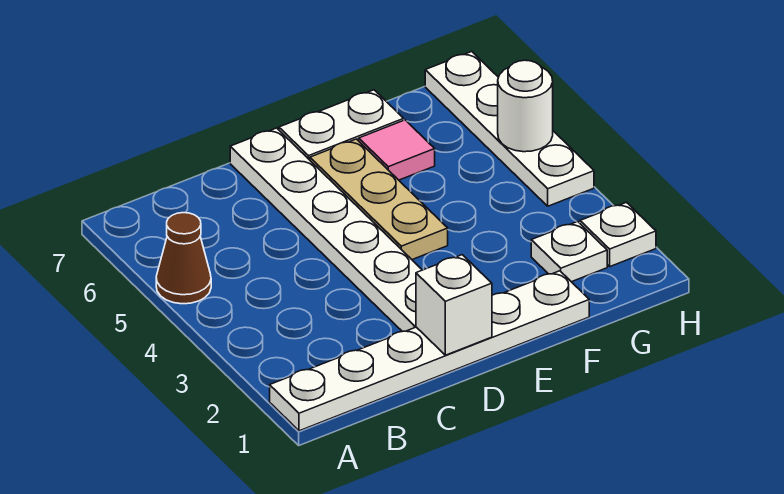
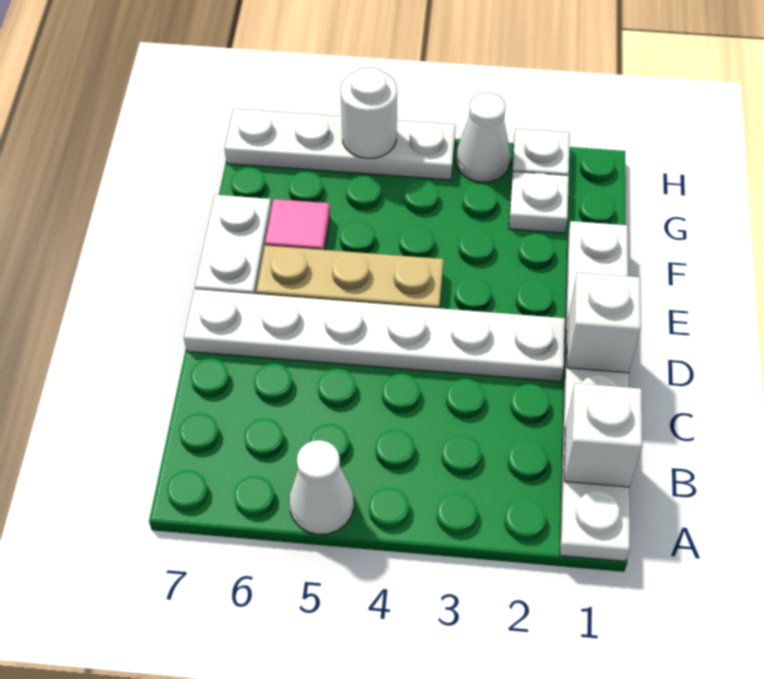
brown 1x1 cone [156,213,211,304] -> white 1x1 cone [289,440,354,534]
none -> white 1x1 brick [564,383,642,487]
none -> white 1x1 cone [456,93,511,182]

